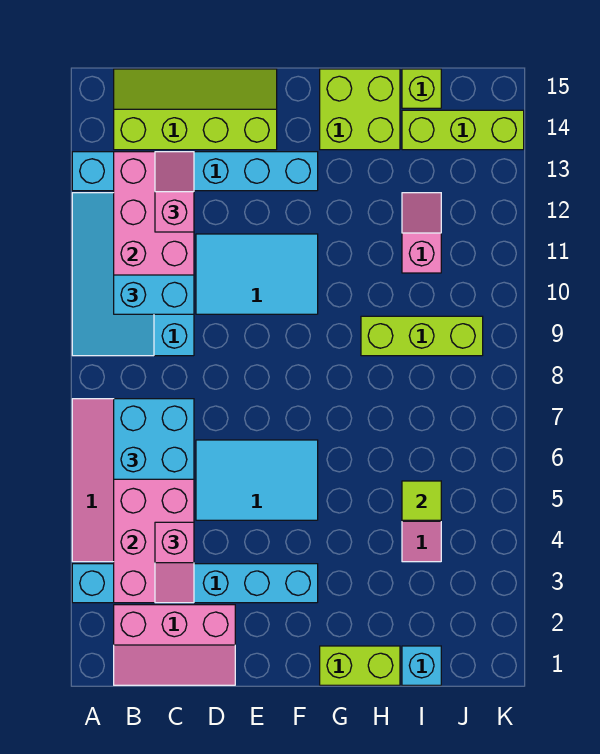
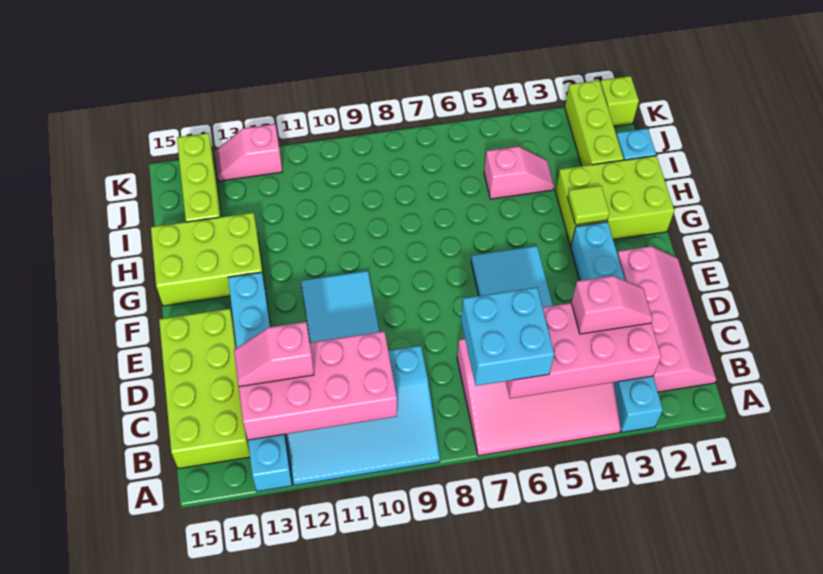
pink 2x3 slope [114,605,235,685] -> pink 2x4 slope [617,246,716,392]
cyan 1x2 brick [114,275,194,314] -> none
lime 2x4 slope [114,69,277,150] -> lime 2x4 brick [159,309,250,469]
lime 1x2 brick [320,646,400,685] -> lime 2x3 brick [555,156,674,246]
lime 2x2 brick [320,69,400,150] -> lime 2x3 brick [151,213,265,306]
lime 1x3 brick [361,316,483,356] -> lime 1x3 brick moved to [565,80,624,166]
lime 1x1 tile [402,481,441,520] -> lime 1x1 tile moved to [568,186,609,225]
pink 1x2 slope [402,193,441,273] -> pink 1x2 slope moved to [214,124,282,181]
lime 1x1 brick [402,69,441,108] -> lime 1x1 brick moved to [600,76,639,126]

